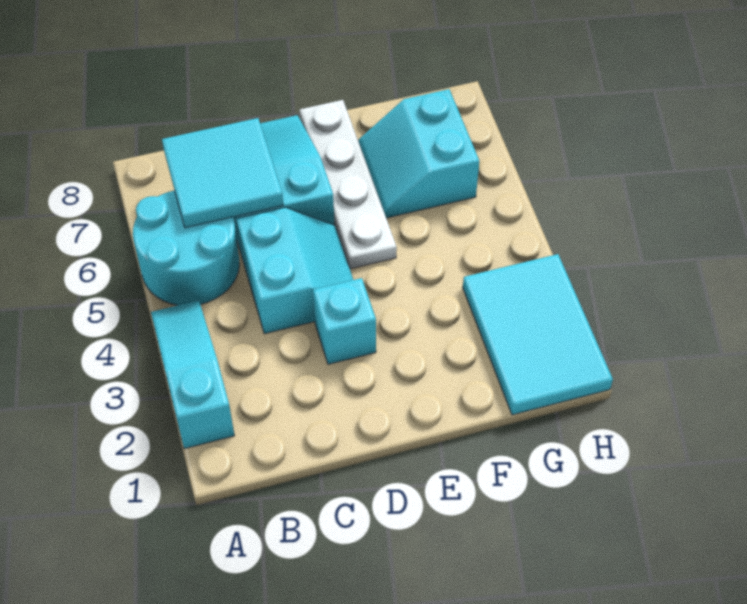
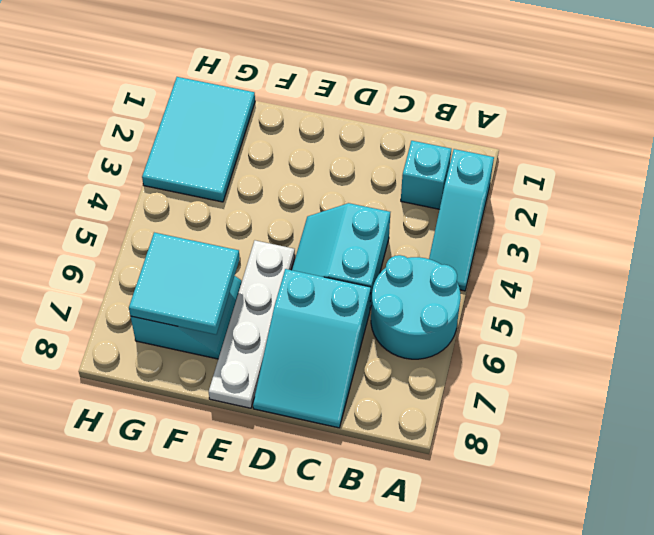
cyan 2x2 tile [162,118,283,228] -> cyan 2x2 tile moved to [129,233,240,334]
cyan 1x1 brick [313,278,376,364] -> cyan 1x1 brick moved to [401,141,451,209]

